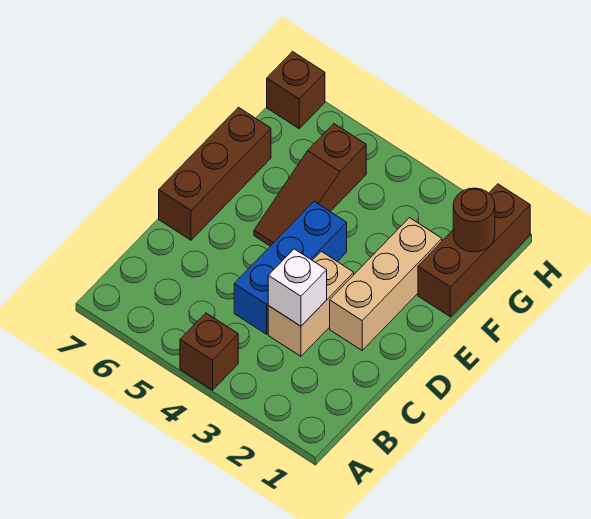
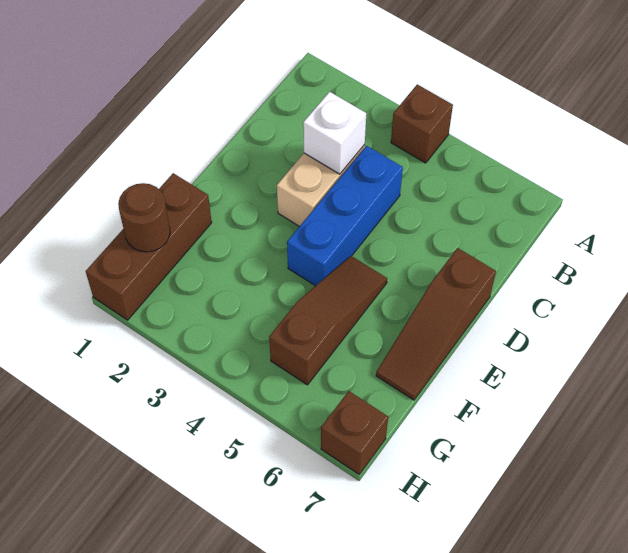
tan 1x3 brick [330,218,442,350] -> none
brown 1x3 brick [159,107,271,240] -> brown 1x3 slope [376,248,496,400]

